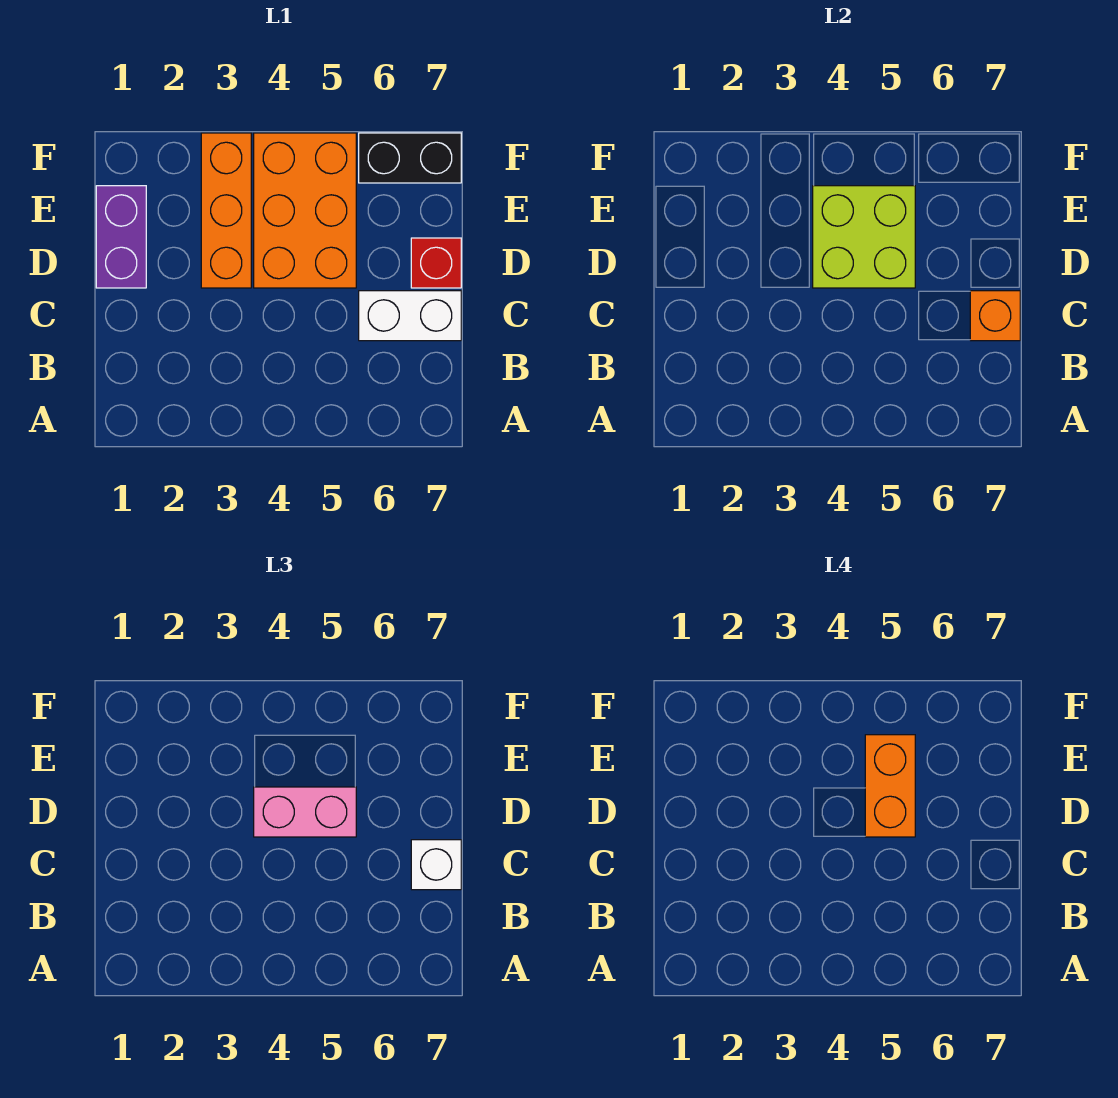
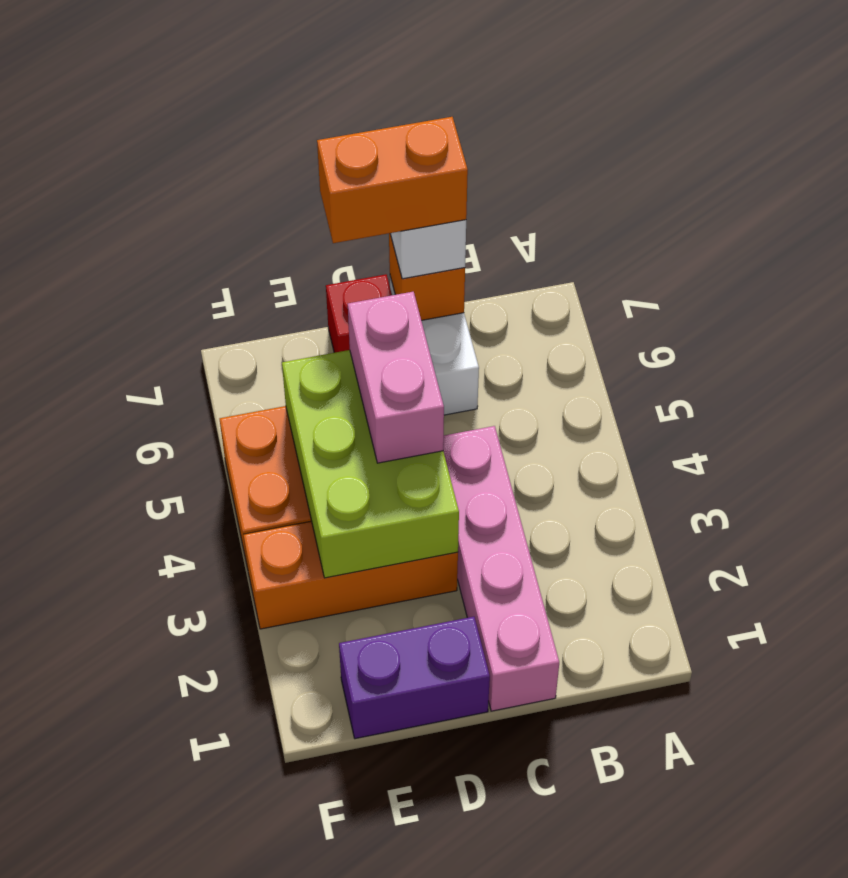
none -> pink 1x4 brick [443,426,559,711]
lime 2x2 brick [813,186,915,288] -> lime 2x3 brick [282,350,459,578]
orange 1x2 brick [865,735,915,837] -> orange 1x2 brick moved to [317,117,468,243]
black 1x2 brick [359,133,461,183] -> none

